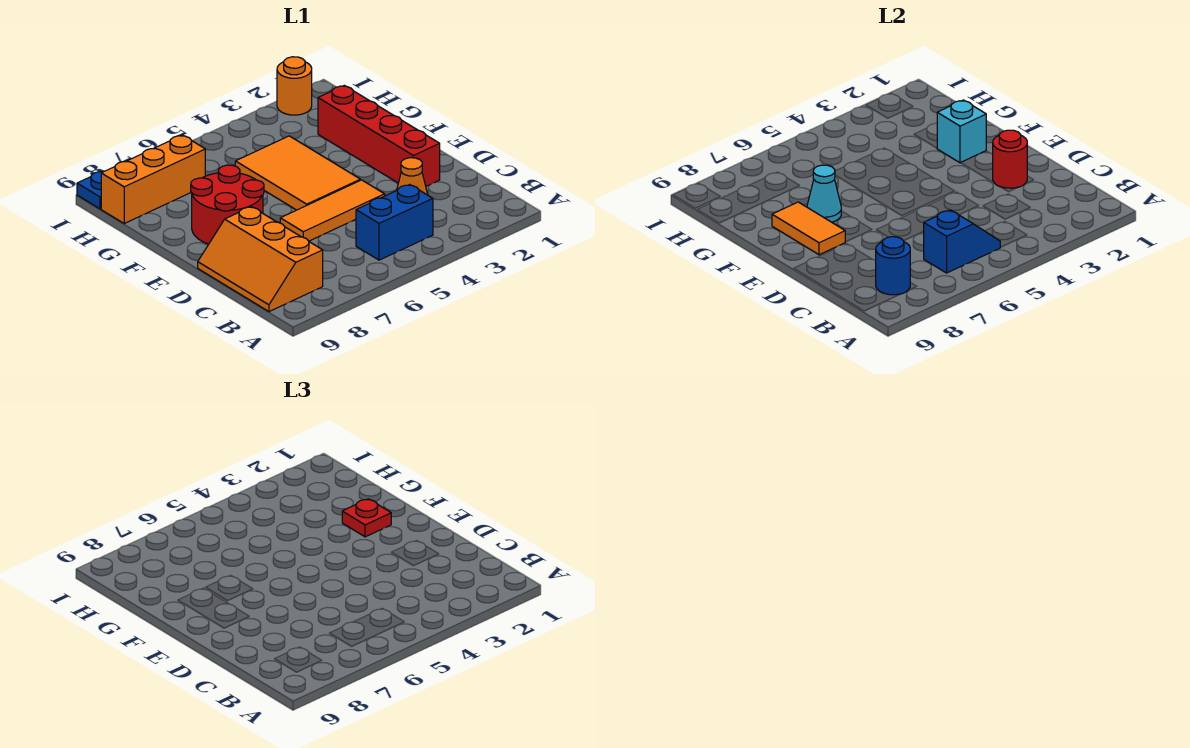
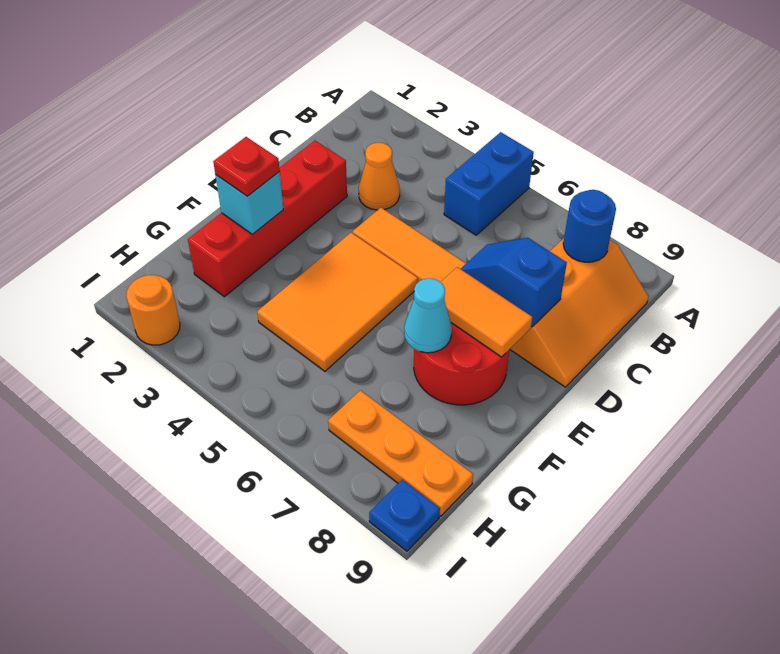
blue 1x2 brick [356,185,433,260] -> blue 1x2 brick turned to [444,132,534,235]
blue 1x2 slope [923,210,1000,273] -> blue 1x2 slope moved to [461,238,567,327]
red 1x1 round brick [993,130,1027,188] -> none
orange 1x2 tile [772,202,845,255] -> orange 1x2 tile turned to [441,267,532,357]
orange 1x3 brick [101,135,205,223] -> orange 1x3 plate [328,390,473,516]

